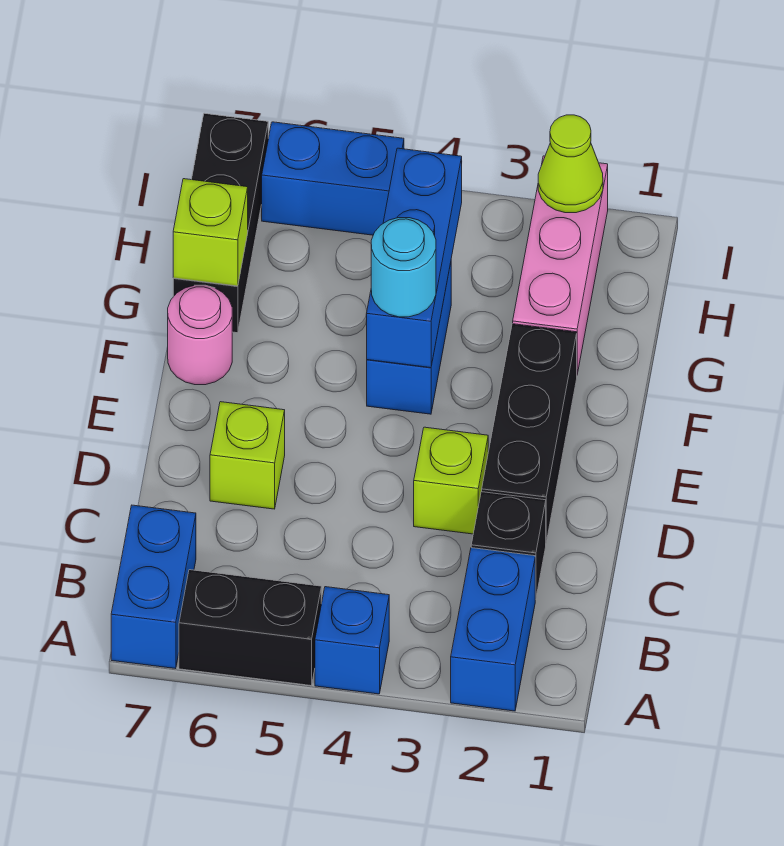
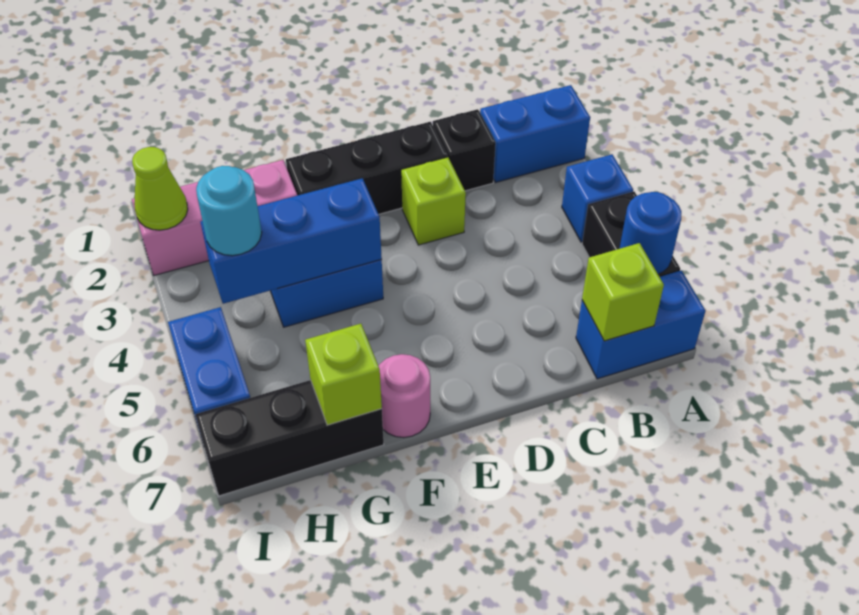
none -> blue 1x1 round brick [620,192,681,274]
lime 1x1 brick [210,402,285,509] -> lime 1x1 brick moved to [582,243,664,341]
cyan 1x1 round brick [371,218,436,317] -> cyan 1x1 round brick moved to [196,166,262,256]

